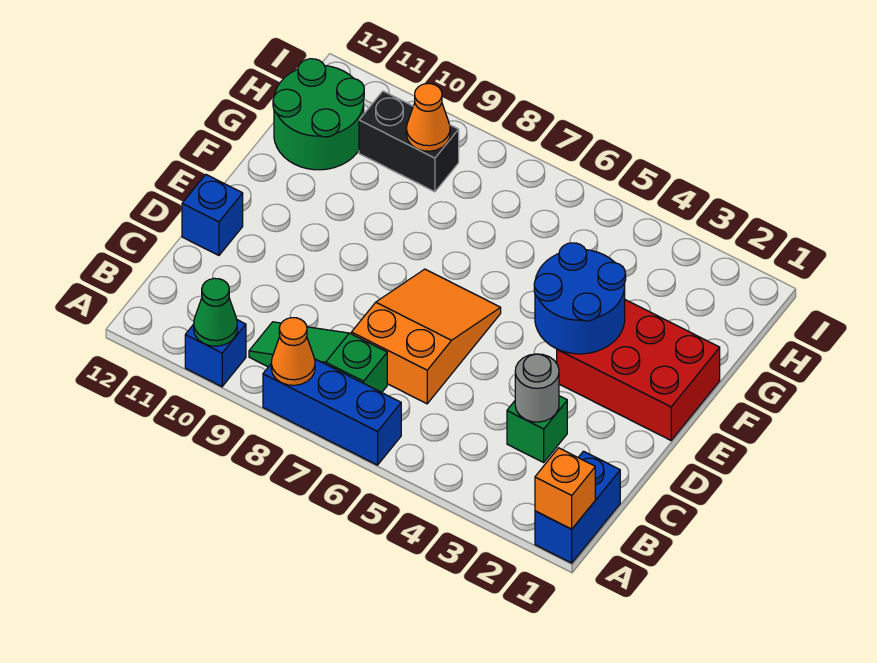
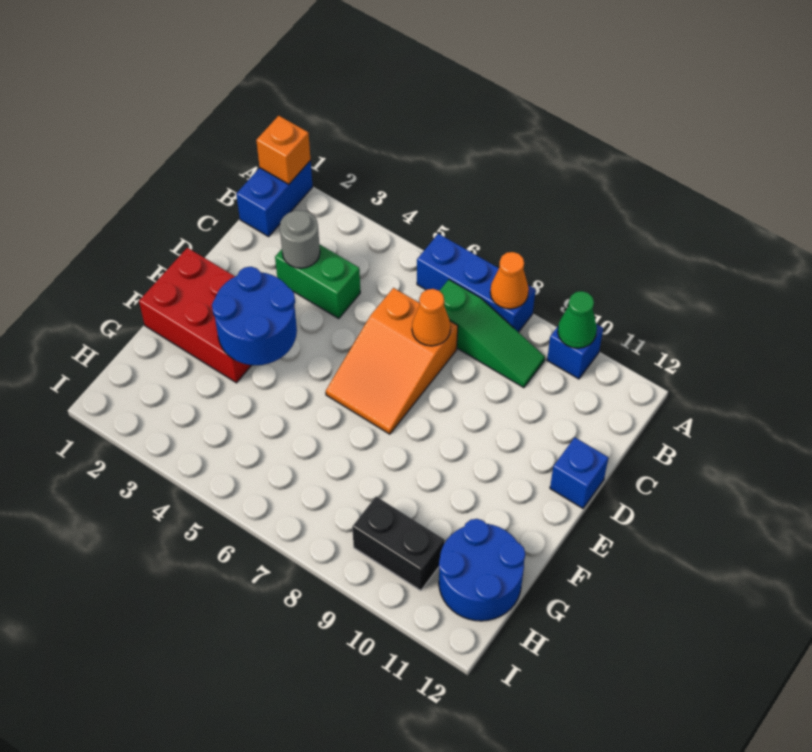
green 1x1 brick [507,396,567,462] -> green 1x2 brick [275,244,360,319]
green 2x2 round brick [273,59,364,170] -> blue 2x2 round brick [439,519,525,621]
orange 1x1 cone [406,84,450,151] -> orange 1x1 cone moved to [412,289,451,346]

